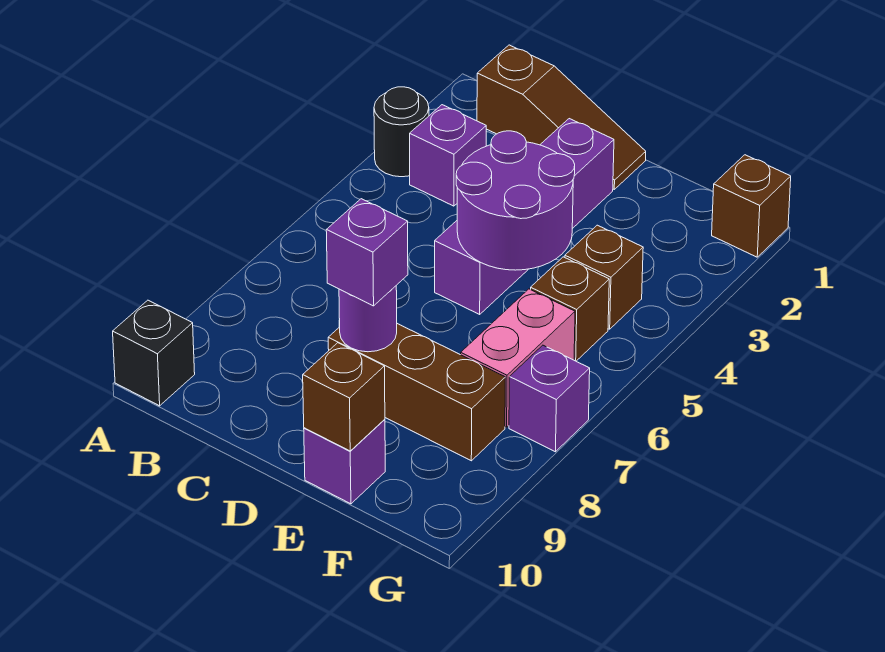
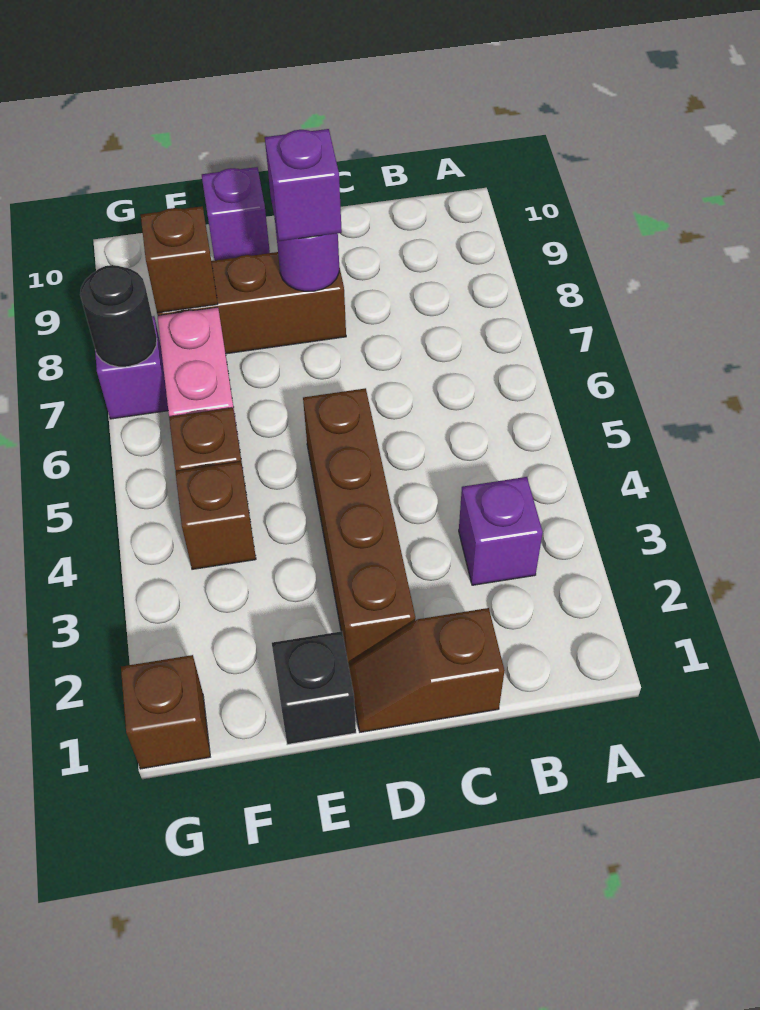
black 1x1 round brick [374,87,429,177] -> black 1x1 round brick moved to [80,265,157,367]
black 1x1 brick [113,300,195,406] -> black 1x1 brick moved to [272,631,356,745]
brown 1x3 slope [477,45,646,189] -> brown 1x2 slope [348,608,505,732]
purple 1x4 brick [435,119,614,314] -> brown 1x4 brick [303,388,415,663]
purple 2x2 round brick [456,131,575,270] -> none
brown 1x1 brick [303,343,385,451] -> brown 1x1 brick moved to [141,206,218,313]

